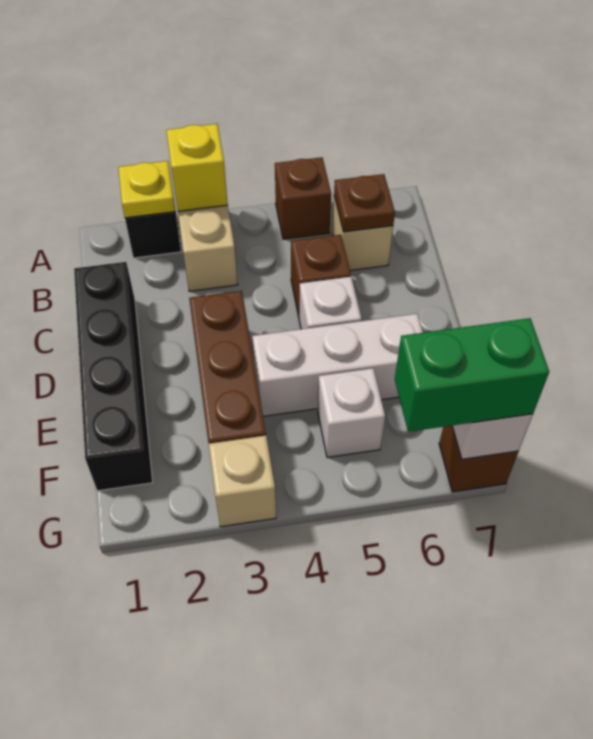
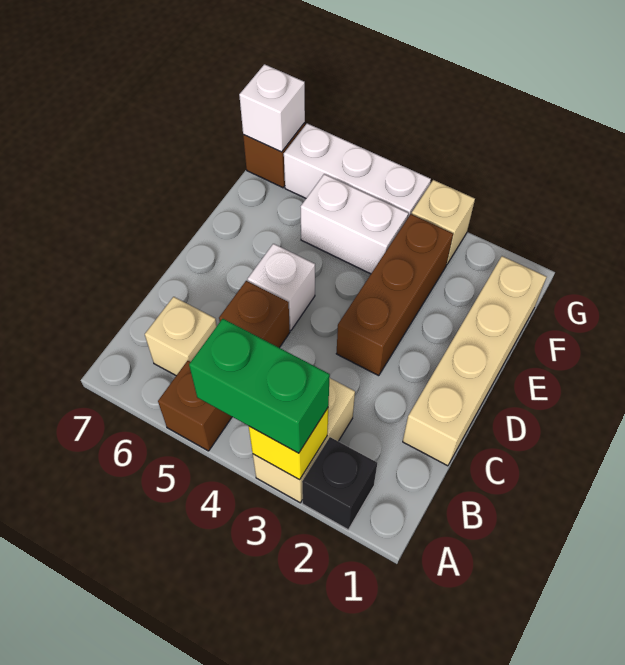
yellow 1x1 plate [118,161,175,218] -> none
brown 1x1 plate [334,174,395,232] -> none
black 1x4 brick [74,262,153,491] -> tan 1x4 brick [403,256,546,466]
white 1x3 brick [252,314,423,416] -> white 1x3 brick moved to [284,123,431,217]
white 1x1 brick [318,368,385,457] -> white 1x2 brick [301,174,408,274]
green 1x2 brick [395,318,549,432] -> green 1x2 brick moved to [189,319,330,453]

